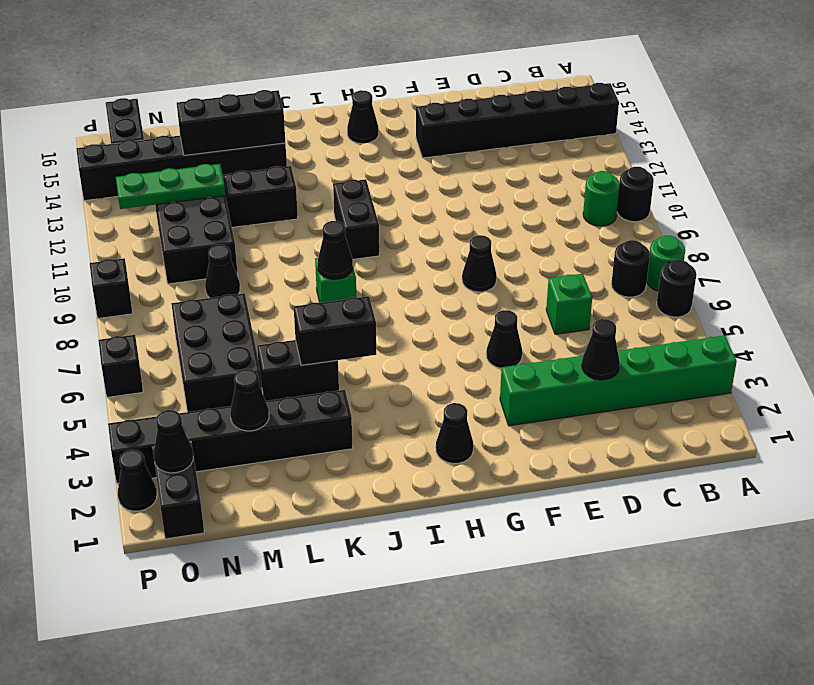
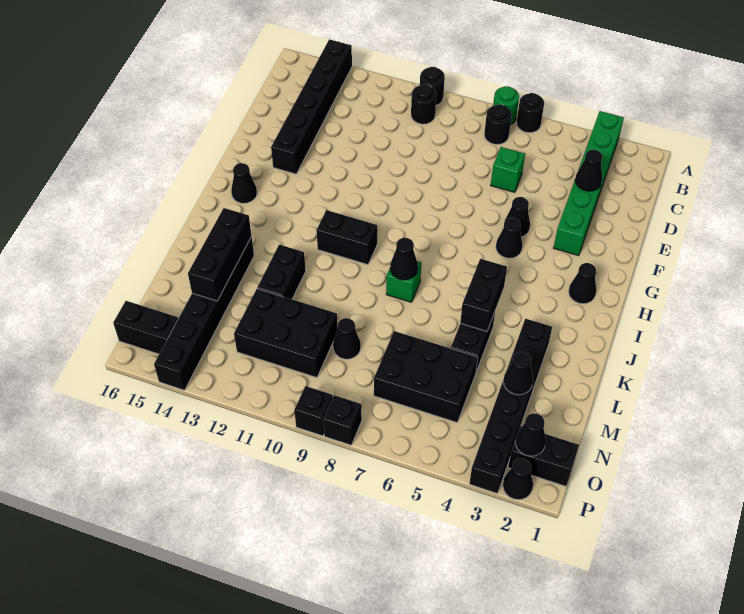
green 1x1 round brick [583,171,620,226] -> black 1x1 round brick [411,85,437,124]
black 1x1 cone [462,235,497,292] -> black 1x1 cone moved to [496,218,523,258]
green 1x3 plate [116,164,225,209] -> none
black 1x1 brick [98,335,143,397] -> black 1x1 brick moved to [323,395,362,445]

